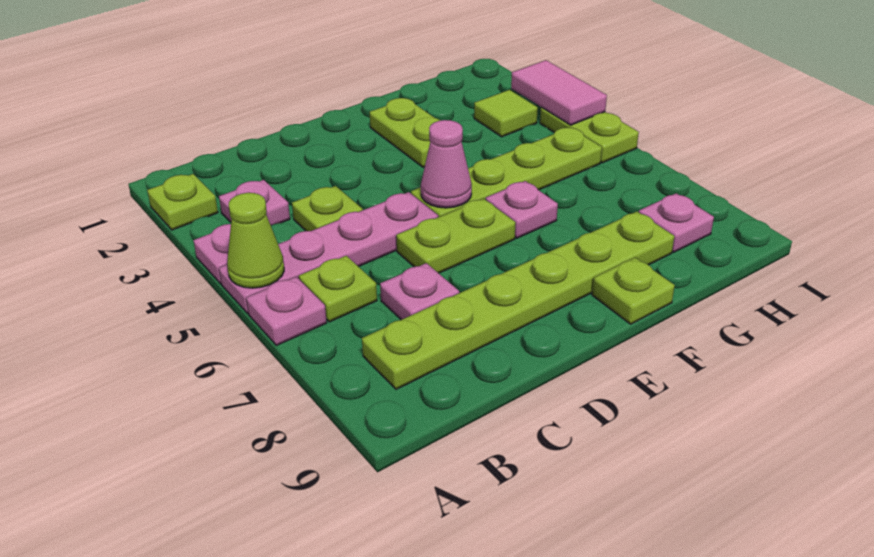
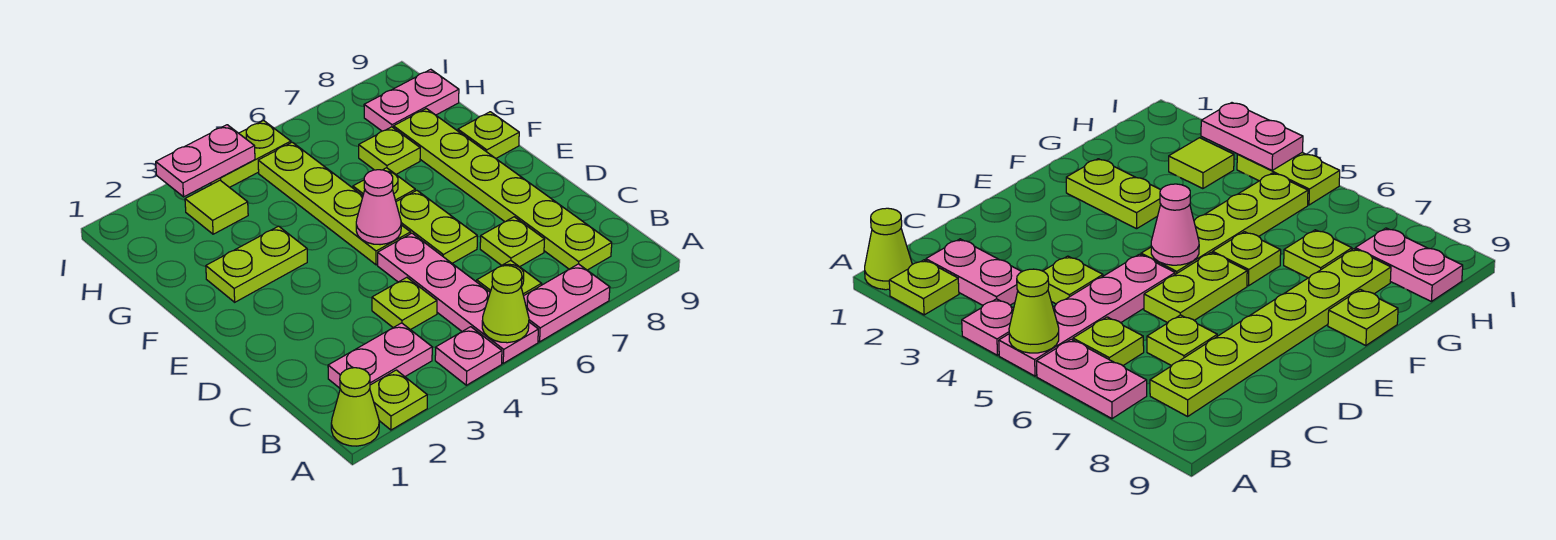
none -> lime 1x1 cone [331,368,379,446]
pink 1x1 plate [246,277,327,346] -> pink 1x2 plate [524,264,610,342]
pink 1x1 plate [219,180,290,225] -> pink 1x2 plate [328,323,432,388]
pink 1x1 plate [380,263,459,320] -> lime 1x1 plate [480,217,545,267]
pink 1x1 plate [485,181,558,238] -> lime 1x1 plate [353,168,415,201]
none -> lime 1x1 plate [359,127,420,174]
pink 1x1 plate [639,193,714,252] -> pink 1x2 plate [364,69,459,131]
pink 1x2 tile [511,60,607,125] -> pink 1x2 plate [156,125,255,197]

